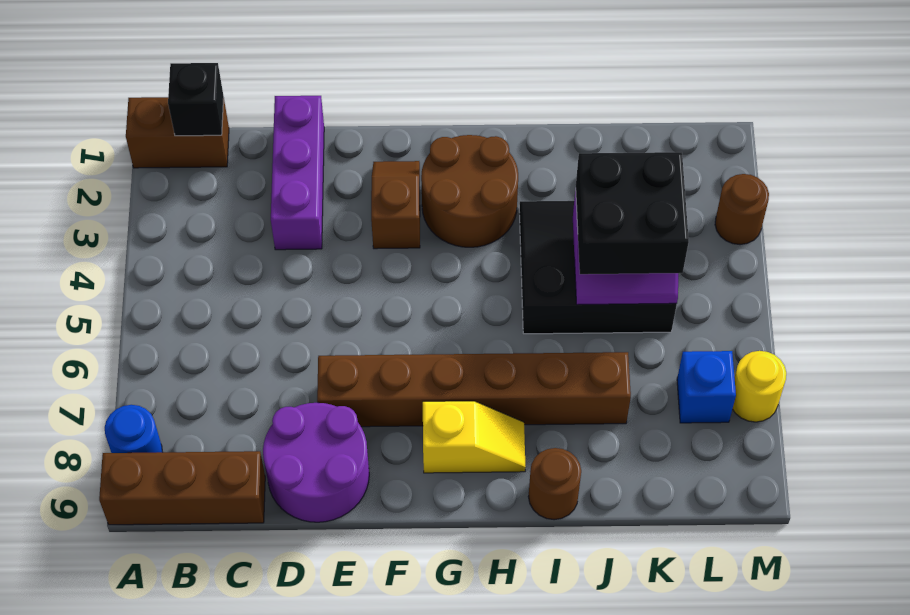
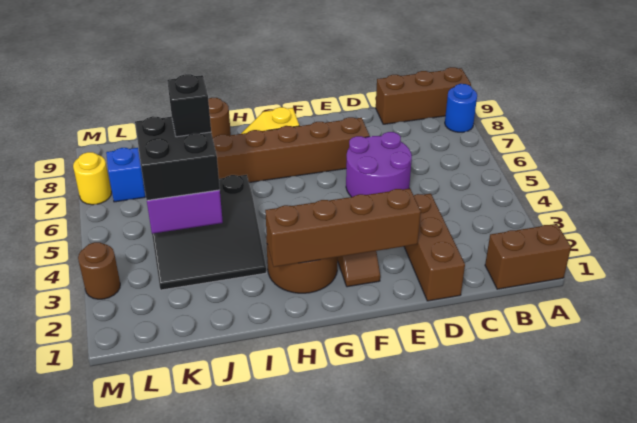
black 1x1 brick [168,63,224,136] -> black 1x1 brick moved to [167,74,211,137]
purple 1x3 brick [271,96,324,250] -> brown 1x3 brick [404,194,465,301]
purple 2x2 round brick [263,403,369,522] -> purple 2x2 round brick moved to [346,132,412,197]
none -> brown 1x4 brick [265,188,421,267]

